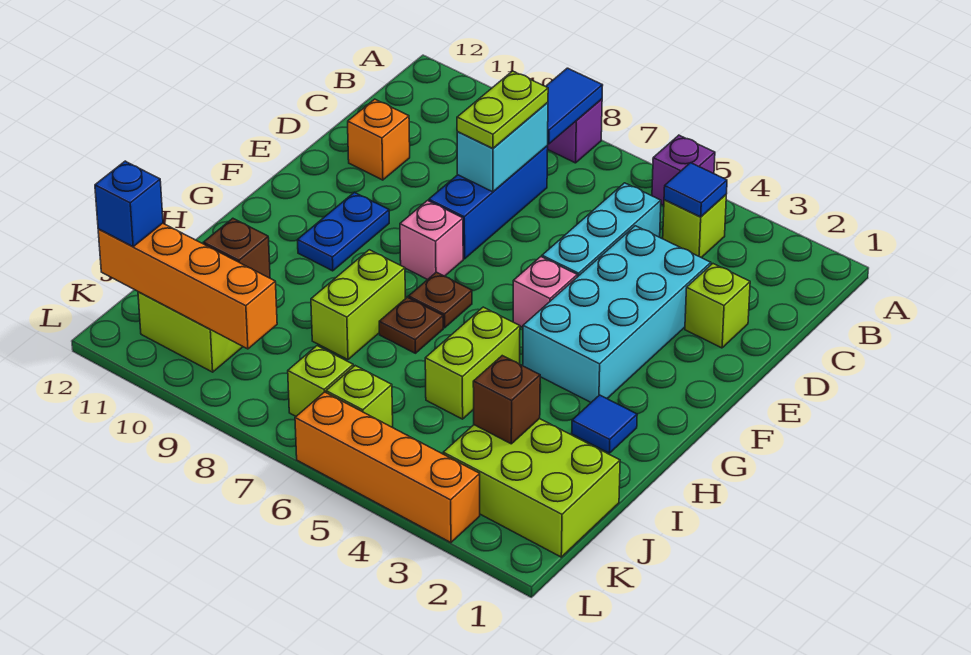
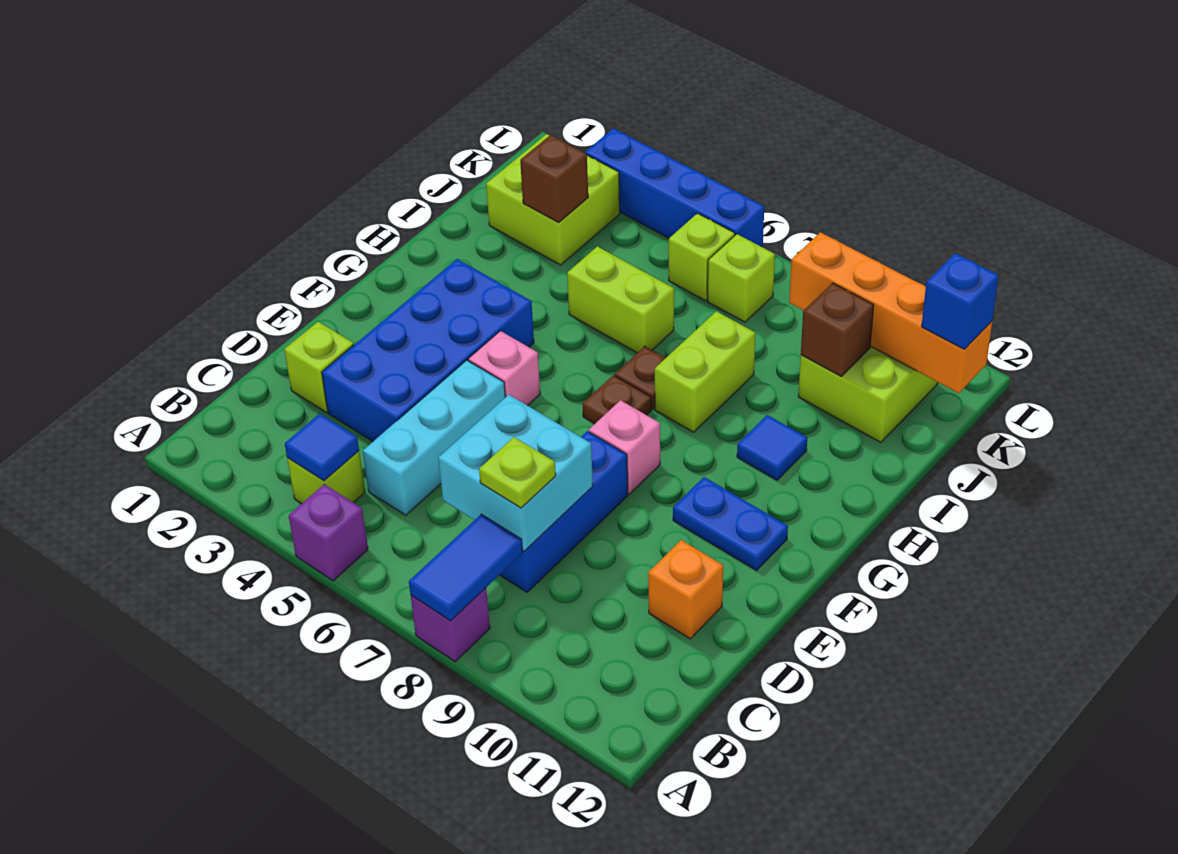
cyan 1x2 brick [457,103,548,192] -> cyan 2x2 brick [438,395,593,551]
lime 1x2 plate [457,71,548,148] -> lime 1x1 plate [479,437,556,508]
cyan 2x4 brick [523,226,711,402] -> blue 2x4 brick [322,259,534,441]
blue 1x2 plate [298,192,389,271] -> blue 1x2 plate turned to [673,477,788,570]
blue 1x1 tile [572,395,637,453] -> blue 1x1 tile moved to [737,415,807,480]
lime 1x2 brick [425,307,520,419] -> lime 1x2 brick turned to [567,246,674,353]
lime 2x3 brick [443,418,620,557] -> lime 2x2 brick [486,134,620,265]
orange 1x4 brick [295,392,480,543] -> blue 1x4 brick [585,128,764,247]

